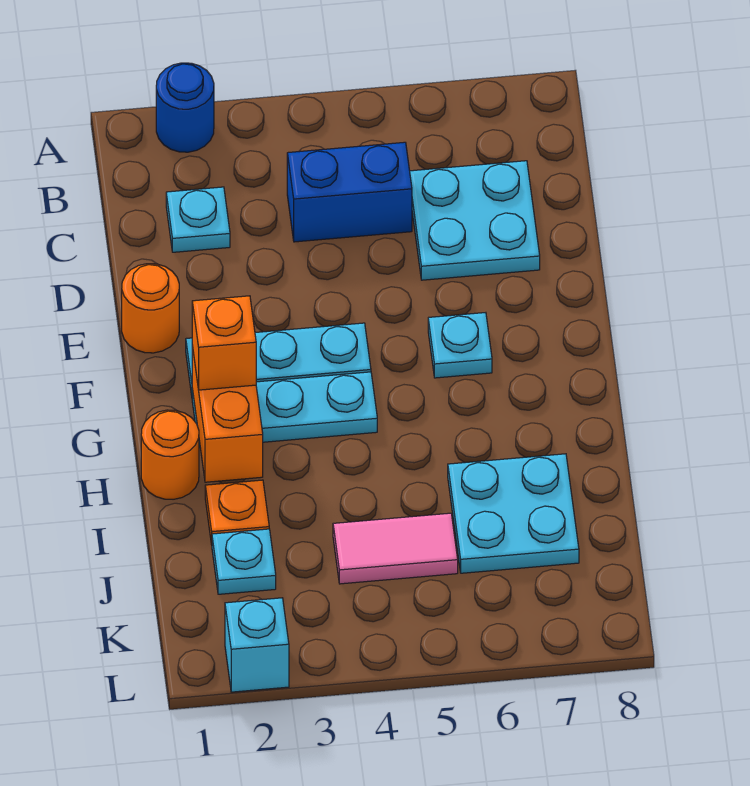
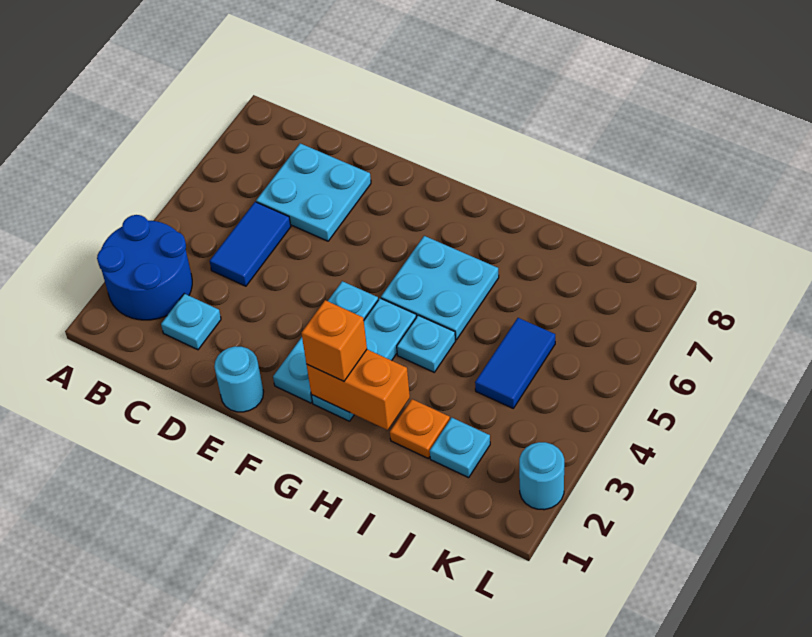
blue 1x1 round brick [156,63,214,152] -> blue 2x2 round brick [97,215,192,320]
blue 1x2 brick [287,142,412,242] -> blue 1x2 tile [210,202,291,286]
orange 1x1 round brick [122,264,179,353] -> cyan 1x1 round brick [214,346,264,412]
cyan 1x1 plate [428,313,492,378] -> cyan 1x1 plate moved to [397,315,456,372]
orange 1x1 round brick [141,410,199,499] -> none
cyan 2x2 plate [448,454,579,573] -> cyan 2x2 plate moved to [381,236,499,340]
pink 1x2 tile [333,513,458,584] -> blue 1x2 tile [475,318,555,408]
cyan 1x1 brick [225,598,289,692] -> cyan 1x1 round brick [519,442,564,510]

